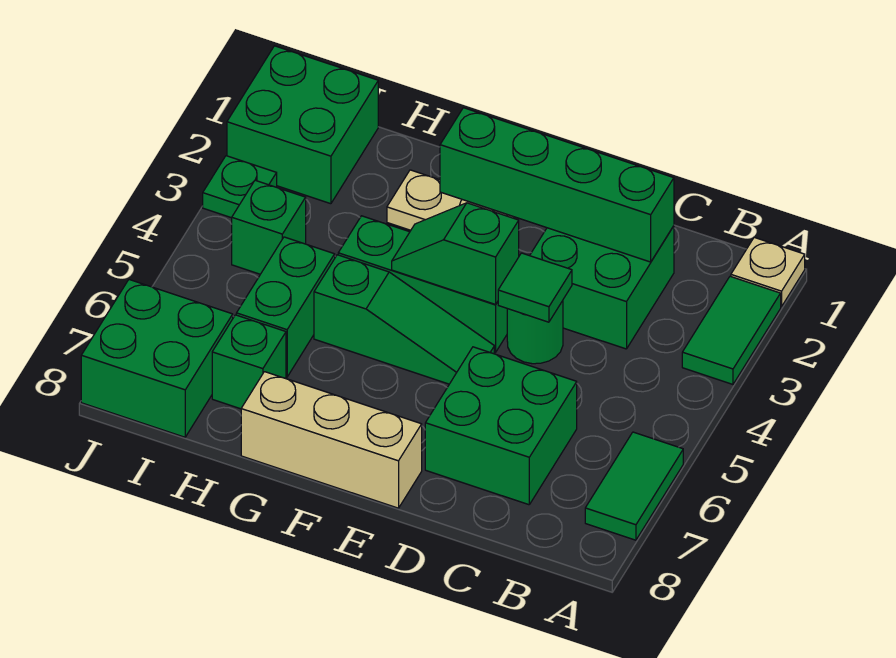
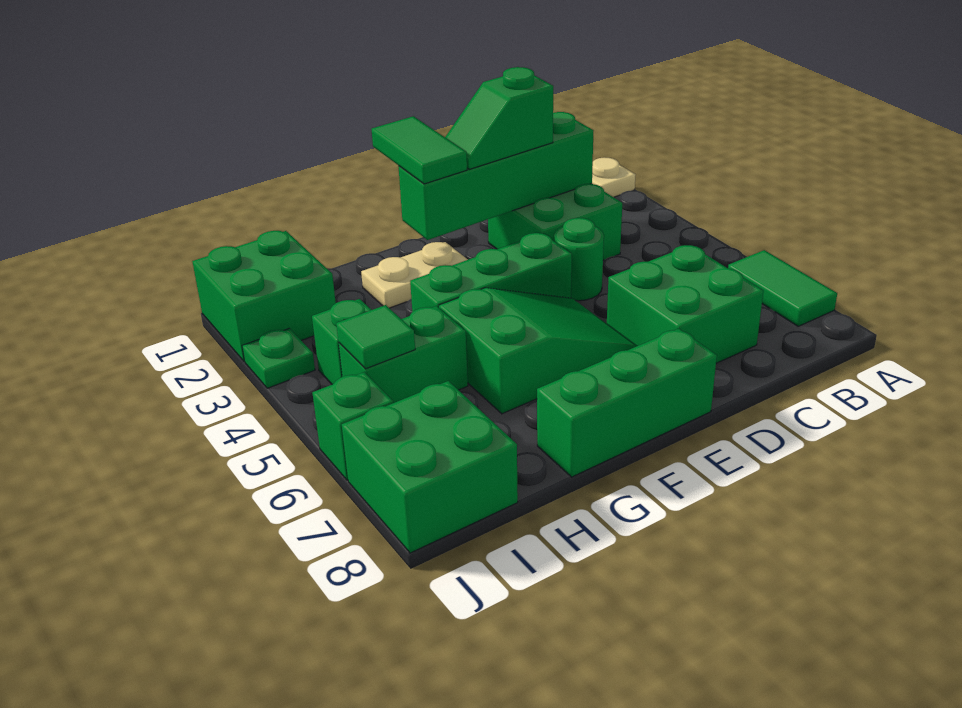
green 1x2 tile [682,276,781,384] -> green 1x2 tile moved to [371,116,467,184]
green 1x1 tile [498,253,572,322] -> green 1x1 tile moved to [336,305,415,369]
green 1x2 slope [392,203,519,304] -> green 1x2 slope moved to [445,67,553,169]
green 1x3 slope [314,255,494,384] -> green 2x3 slope [439,288,636,414]
tan 1x3 brick [241,372,422,508] -> green 1x3 brick [537,329,717,477]
green 1x2 brick [236,237,335,377] -> green 1x2 brick turned to [339,306,468,403]
green 1x1 brick [212,315,286,409] -> green 1x1 brick moved to [312,372,393,480]

